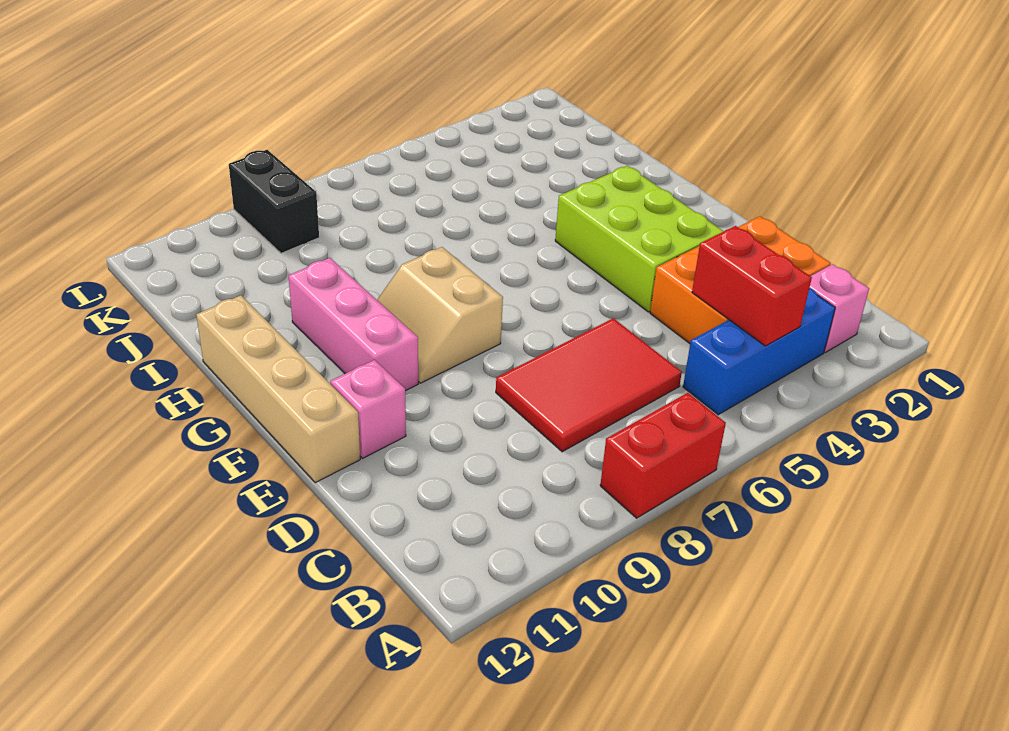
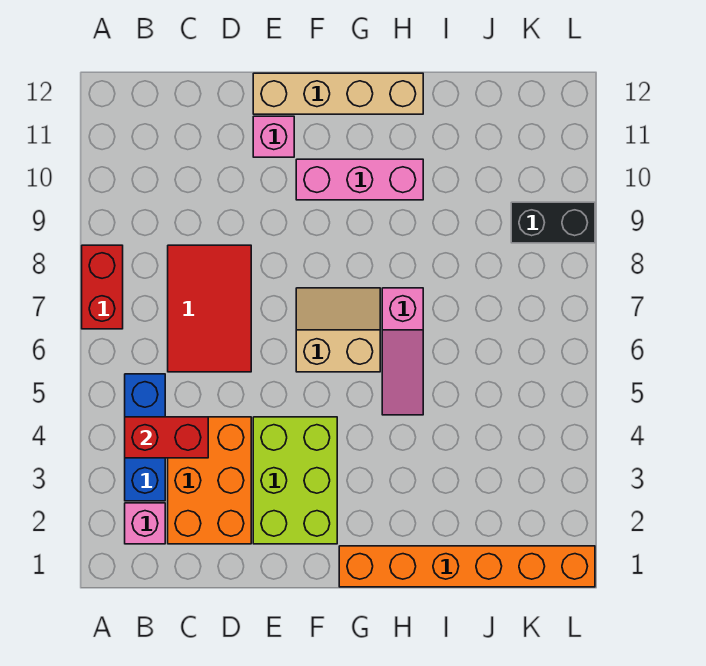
lime 2x3 brick [555,166,724,312] -> lime 2x3 brick turned to [253,417,337,544]
tan 2x2 slope [377,247,503,383] -> tan 2x2 slope moved to [296,288,380,372]
none -> orange 1x6 brick [339,546,595,587]
none -> pink 1x3 slope [382,288,423,415]

